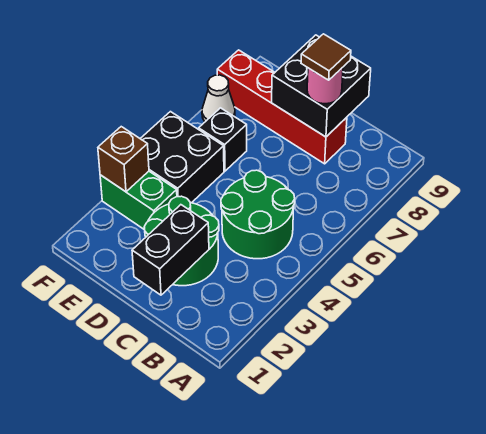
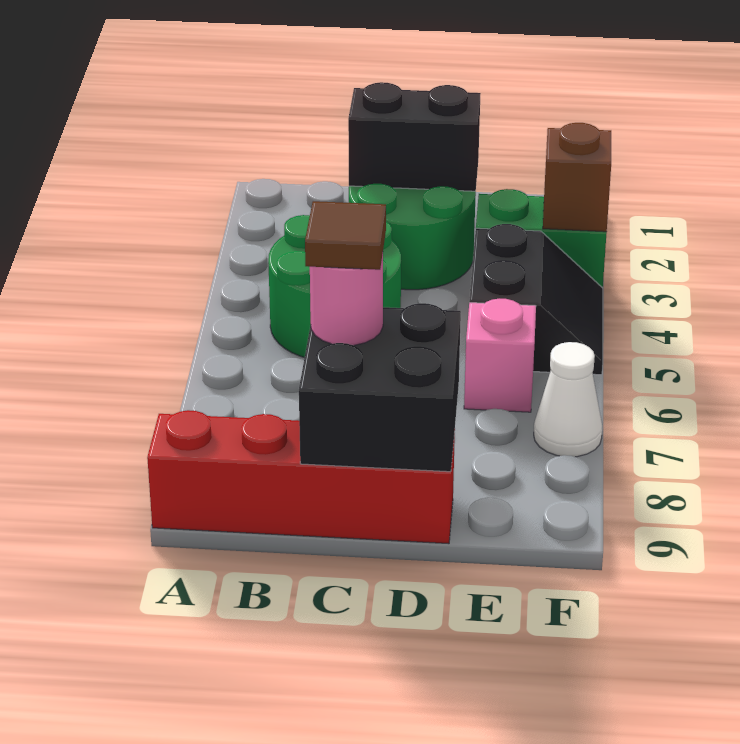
black 1x2 brick [132,205,209,295] -> black 1x2 brick turned to [348,82,481,191]
red 1x4 brick [217,50,347,164] -> red 1x4 brick moved to [147,410,455,544]
black 2x2 brick [140,112,224,203] -> black 2x2 slope [469,224,603,375]
black 1x1 brick [199,108,247,171] -> pink 1x1 brick [464,299,536,412]

